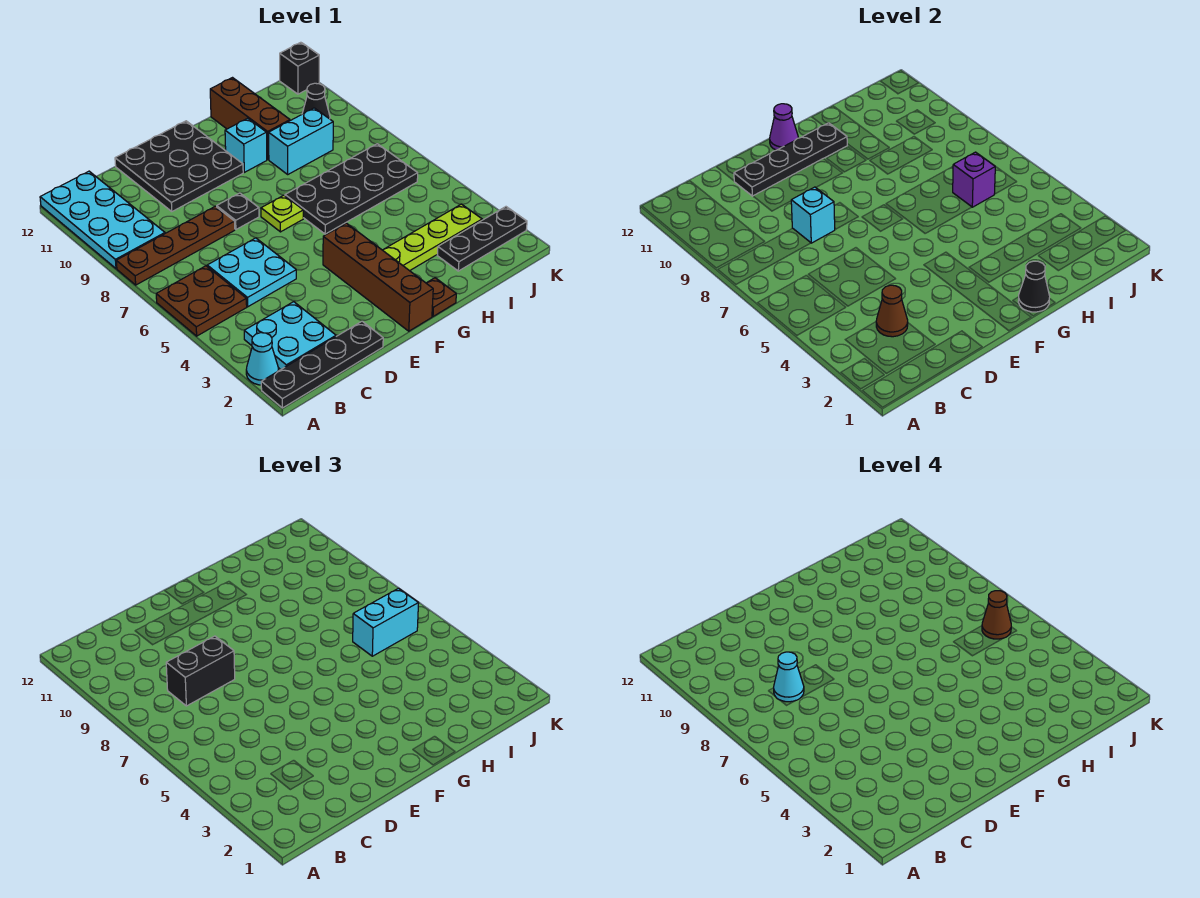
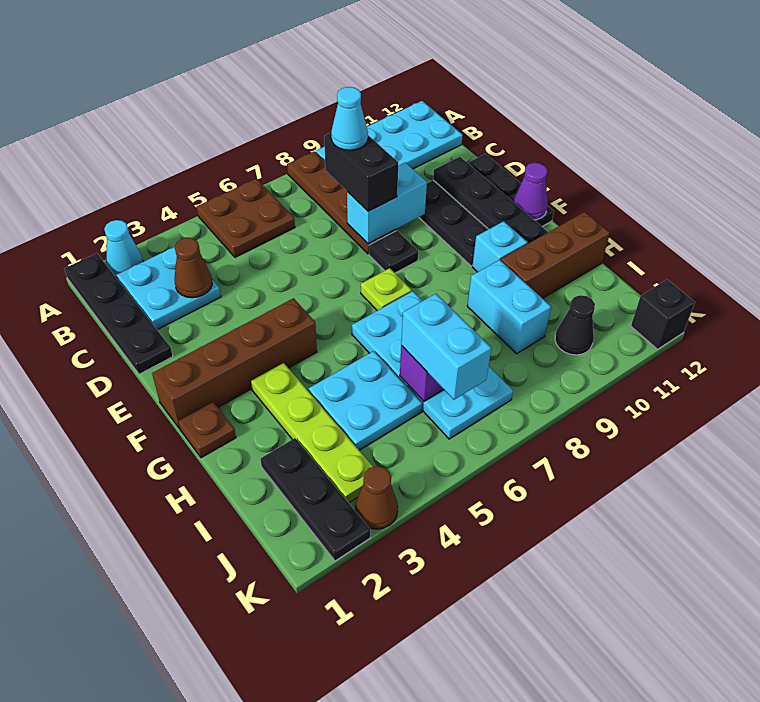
cyan 2x2 plate [207,238,296,307] -> cyan 2x2 plate moved to [308,351,422,450]
cyan 1x1 brick [791,187,835,243] -> cyan 1x2 brick [347,163,427,244]
black 1x1 cone [1018,261,1050,312] -> none
black 2x4 plate [285,144,418,234] -> cyan 2x4 plate [352,291,513,439]
brown 1x1 cone [982,591,1011,639] -> brown 1x1 cone moved to [355,466,398,529]

